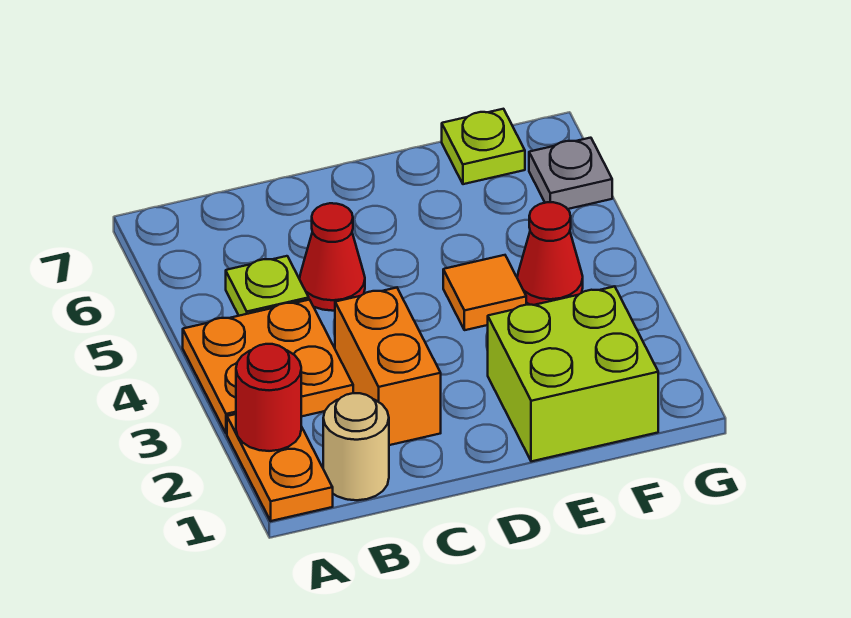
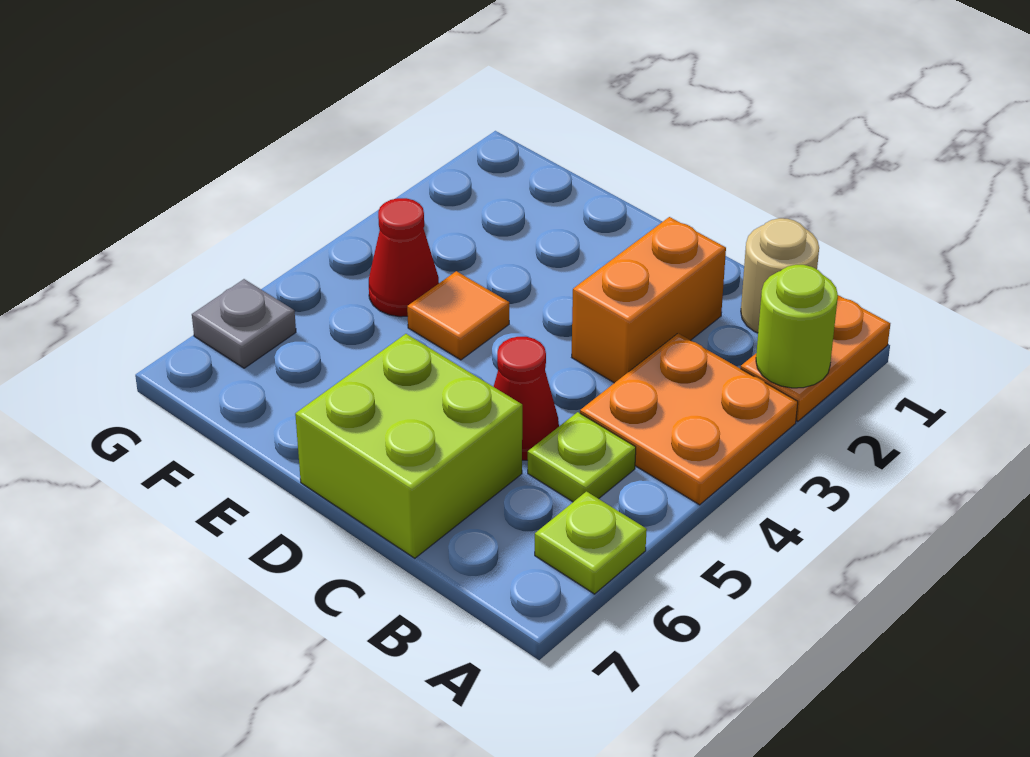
red 1x1 round brick [236,344,301,451] -> lime 1x1 round brick [756,265,838,388]
lime 2x2 brick [488,286,658,461] -> lime 2x2 brick moved to [295,334,522,558]
lime 1x1 plate [442,109,525,184] -> lime 1x1 plate moved to [535,492,647,594]

